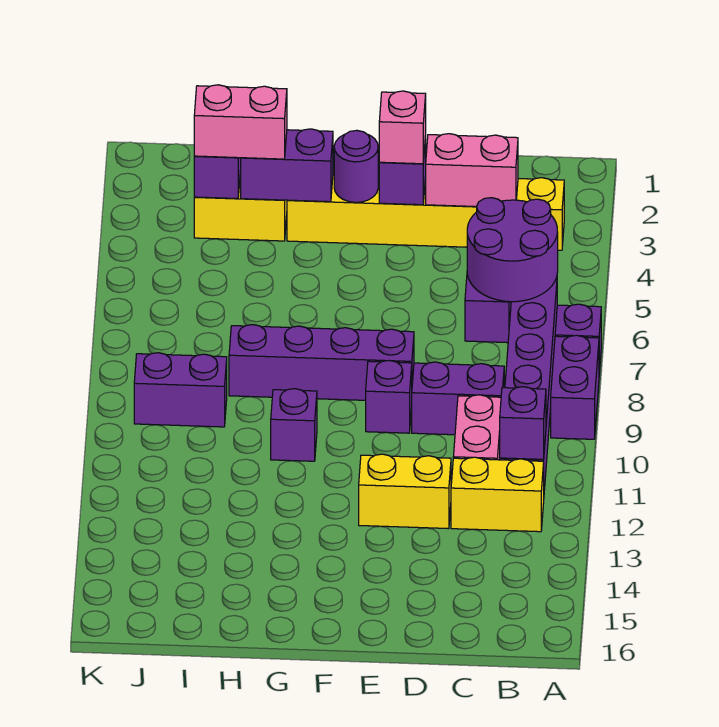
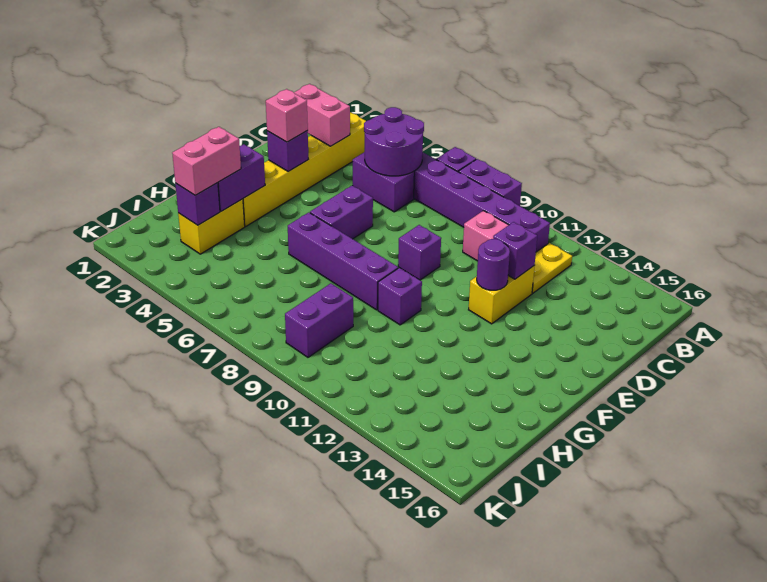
purple 1x1 brick [500,387,546,459] -> purple 1x1 brick moved to [493,222,537,279]
yellow 1x2 brick [451,457,544,532] -> yellow 1x2 plate [532,243,572,293]
pink 1x2 brick [426,134,518,207] -> pink 1x2 brick turned to [294,84,350,146]
purple 1x2 brick [412,362,504,435] -> purple 1x2 brick moved to [310,186,373,239]
purple 1x4 brick [229,325,414,400] -> purple 1x4 brick turned to [288,212,398,310]
purple 1x1 round brick [334,130,378,202] -> purple 1x1 round brick moved to [477,239,510,290]

